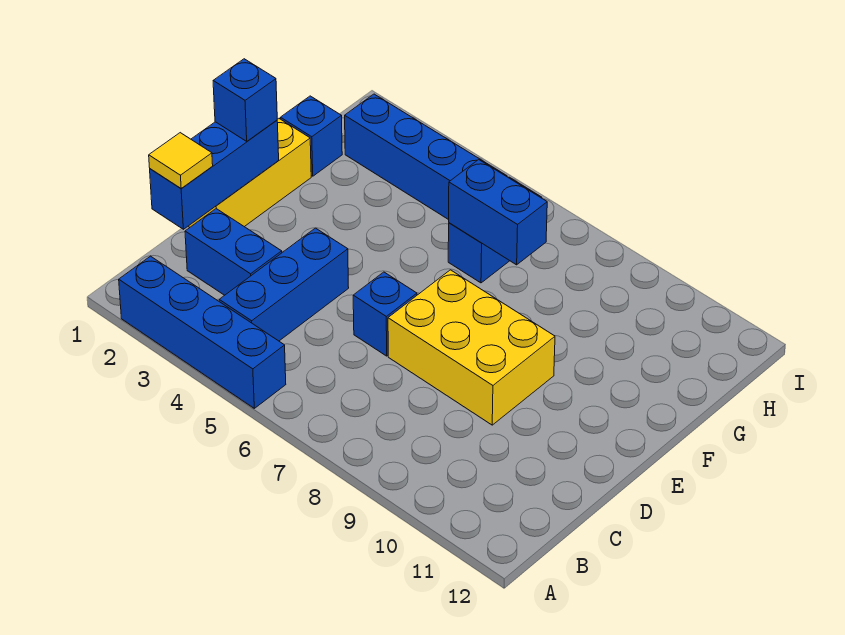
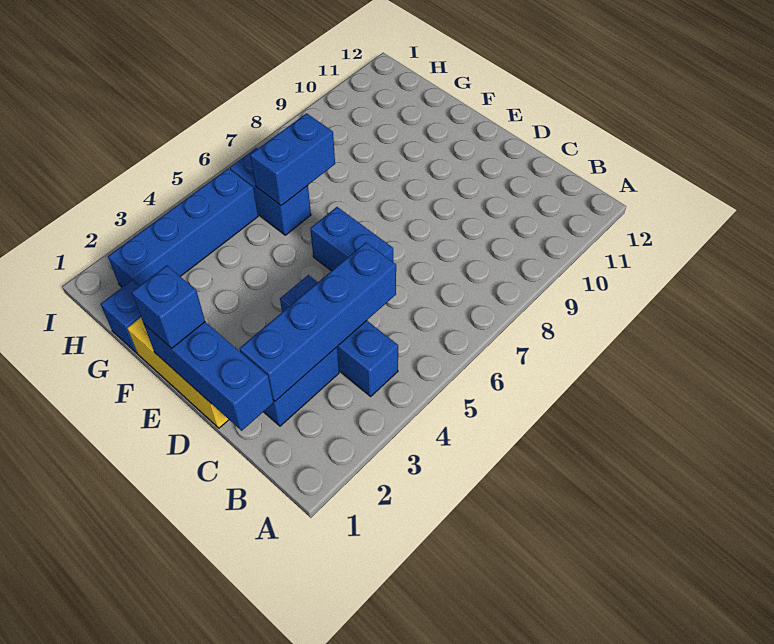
blue 1x4 brick [119,256,286,408] -> blue 1x4 brick moved to [239,243,396,401]
yellow 1x1 tile [149,133,213,189] -> none
blue 1x1 brick [353,272,417,356] -> blue 1x2 brick [310,207,393,271]
yellow 2x3 brick [388,270,555,425] -> none

